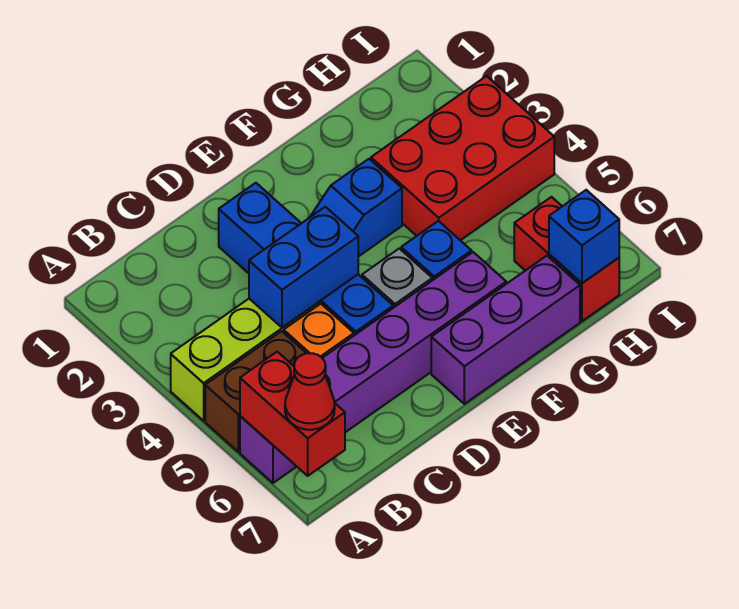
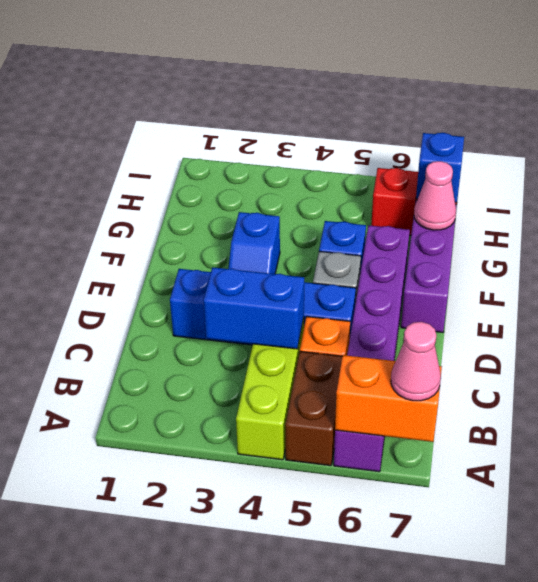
red 1x2 brick [240,352,345,476] -> orange 1x2 brick [335,355,442,442]
red 1x1 cone [285,353,335,430] -> pink 1x1 cone [391,322,441,401]
blue 1x2 brick [249,207,358,328] -> blue 1x2 brick turned to [203,267,304,349]
red 2x3 brick [371,76,554,240] -> none
none -> pink 1x1 cone [414,161,456,230]

